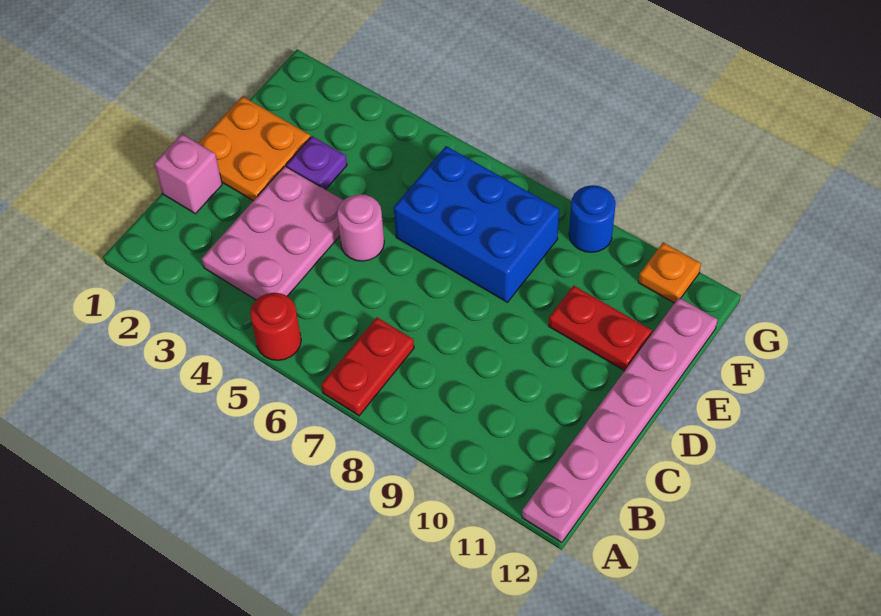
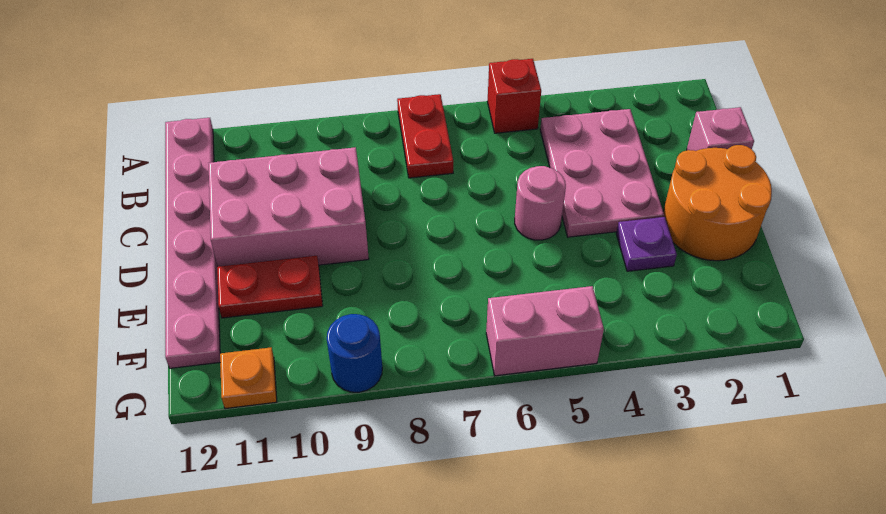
red 1x1 round brick [250,293,301,360] -> red 1x1 brick [488,59,541,133]
none -> pink 2x3 brick [208,147,369,267]
orange 2x2 plate [198,96,311,201] -> orange 2x2 round brick [663,145,772,261]
blue 2x3 brick [394,146,559,302] -> none
none -> pink 1x2 brick [486,286,604,376]

